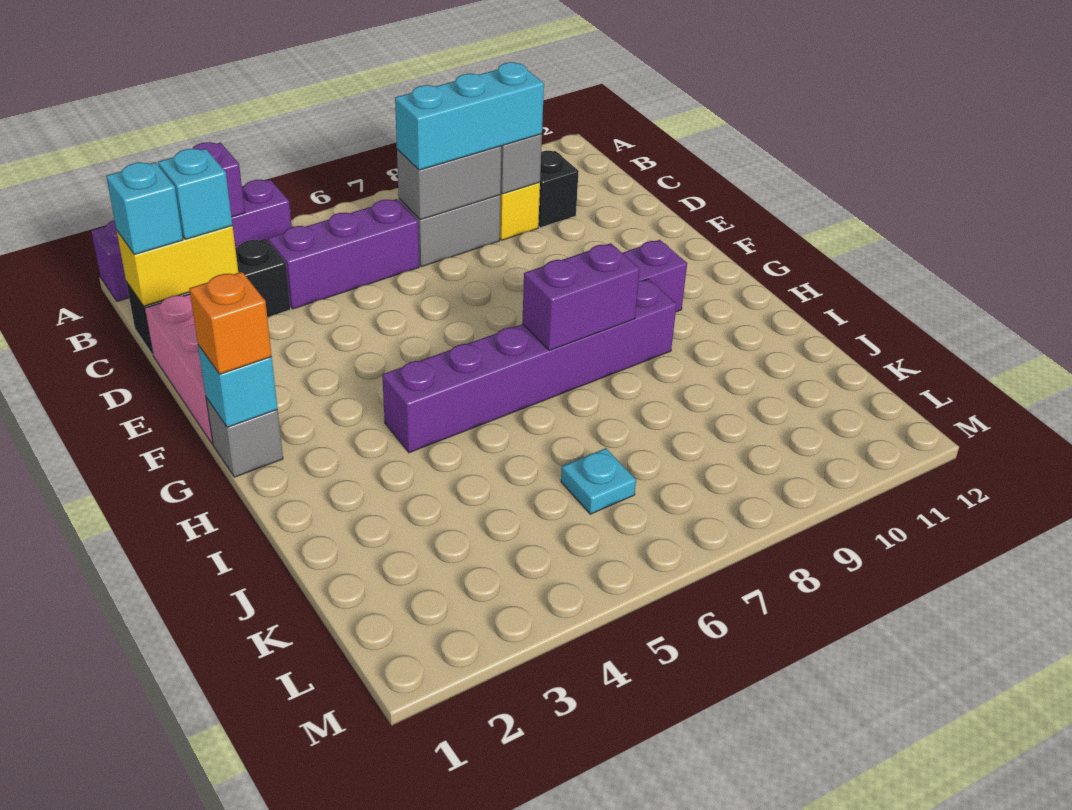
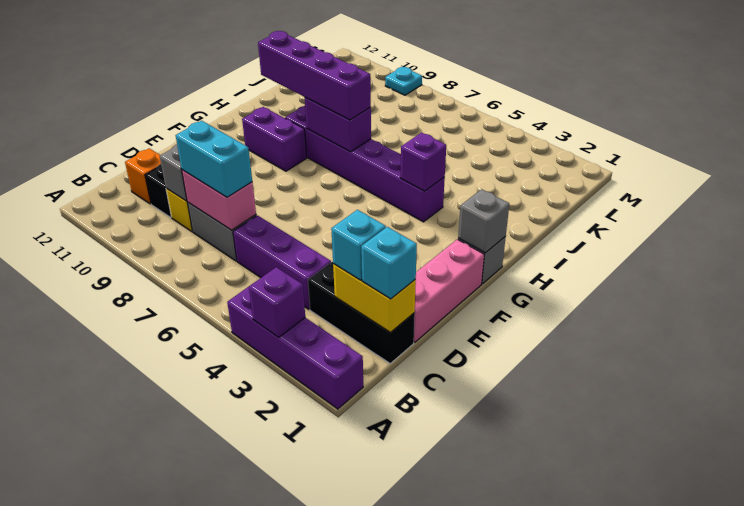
grey 1x2 brick [397,146,501,220] -> pink 1x2 brick [182,170,256,230]
cyan 1x3 brick [395,62,544,170] -> cyan 1x2 brick [176,121,252,197]
cyan 1x1 brick [198,345,278,427] -> grey 1x1 brick [458,189,509,253]
orange 1x1 brick [189,272,272,374] -> orange 1x1 brick moved to [125,148,161,204]
none -> purple 1x1 brick [400,133,446,191]
none -> purple 1x4 brick [258,31,371,120]
cyan 1x1 plate [561,448,636,514] -> cyan 1x1 plate moved to [385,67,422,95]

